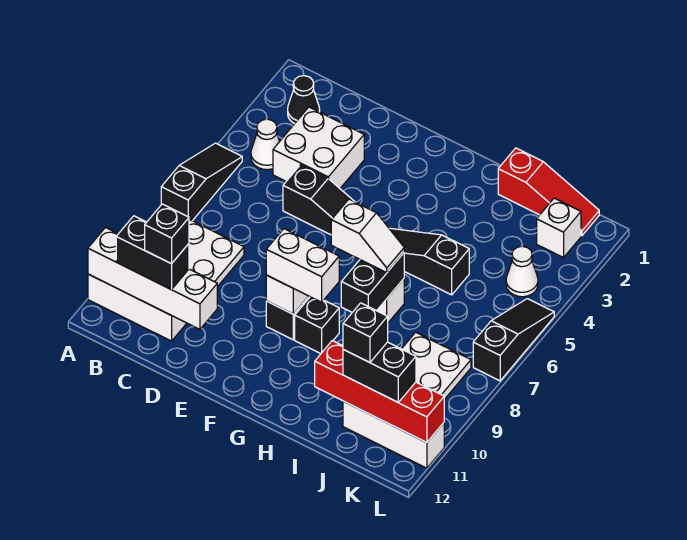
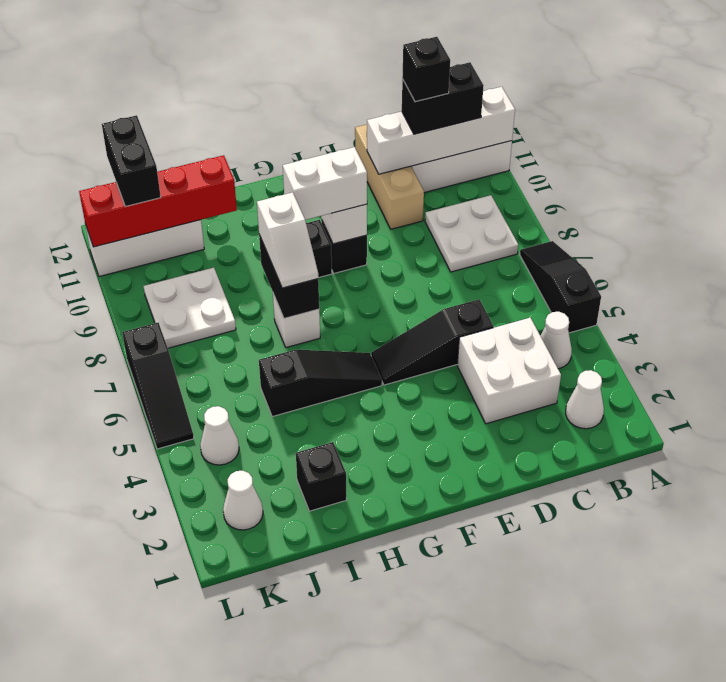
black 1x3 slope [161,143,242,221] -> black 1x3 slope turned to [520,241,601,333]
black 1x1 cone [288,76,320,124] -> white 1x1 cone [565,370,604,429]
none -> tan 1x3 brick [355,125,424,229]
white 1x2 slope [331,199,404,273] -> white 1x2 slope turned to [257,192,318,288]
red 1x3 slope [498,148,599,236] -> none
black 1x2 brick [343,342,416,402] -> black 1x2 brick turned to [102,115,161,206]
black 1x1 brick [343,303,388,362] -> black 1x1 brick moved to [296,442,347,511]
white 1x1 brick [537,198,581,258] -> white 1x1 cone [223,471,263,530]

